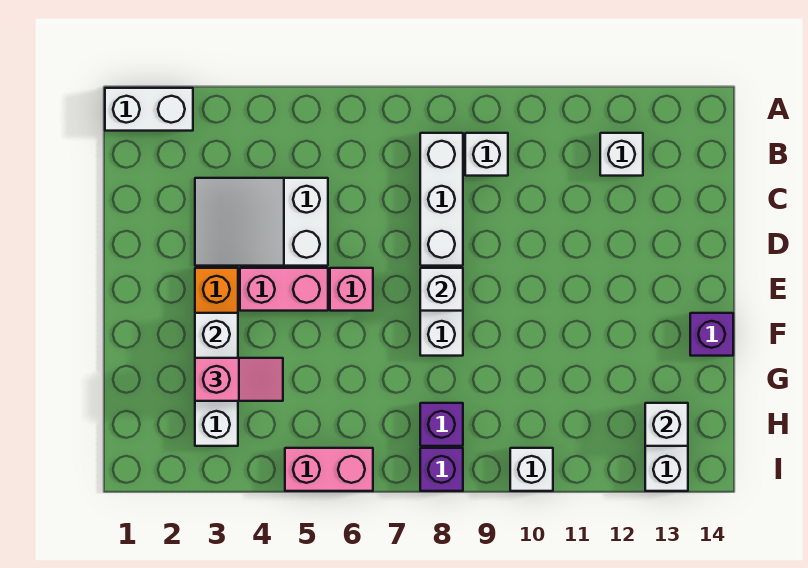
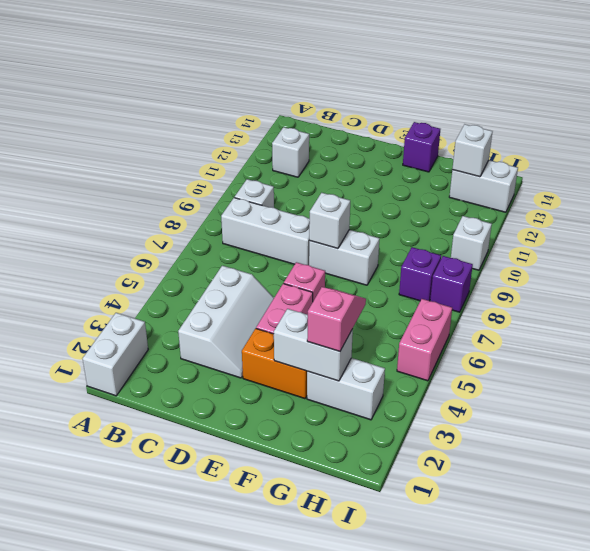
white 2x3 slope [195,178,328,266] -> white 2x3 slope turned to [178,266,274,378]

